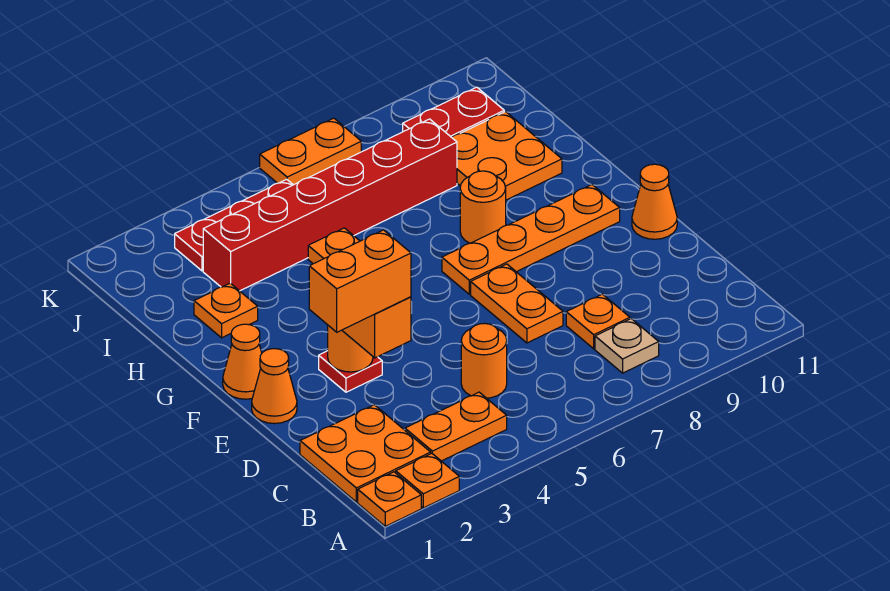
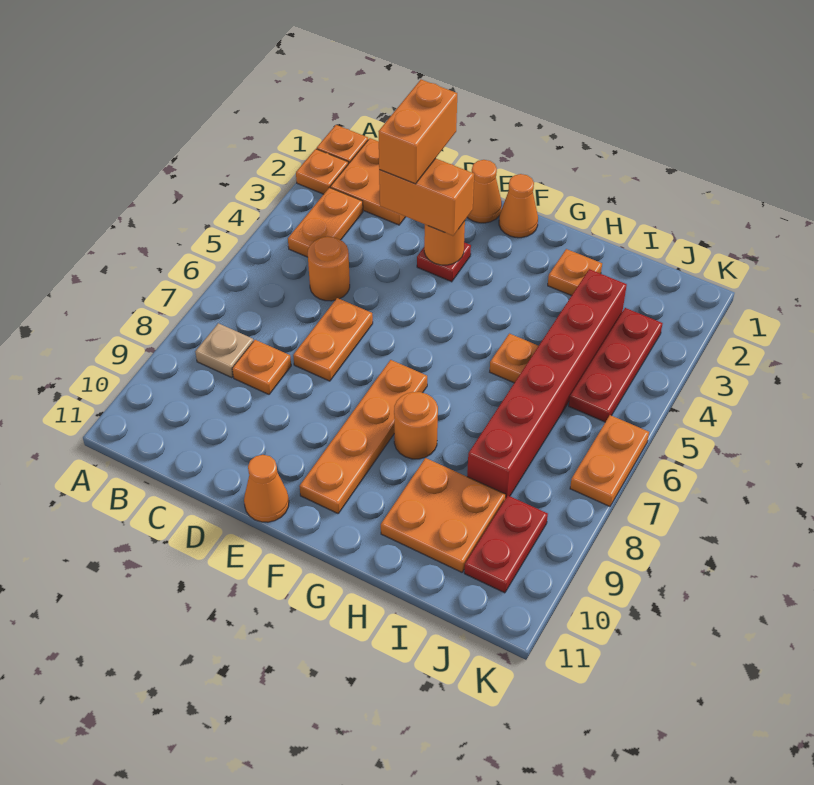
orange 1x2 plate [471,264,563,343] -> orange 1x2 plate turned to [293,298,373,381]

